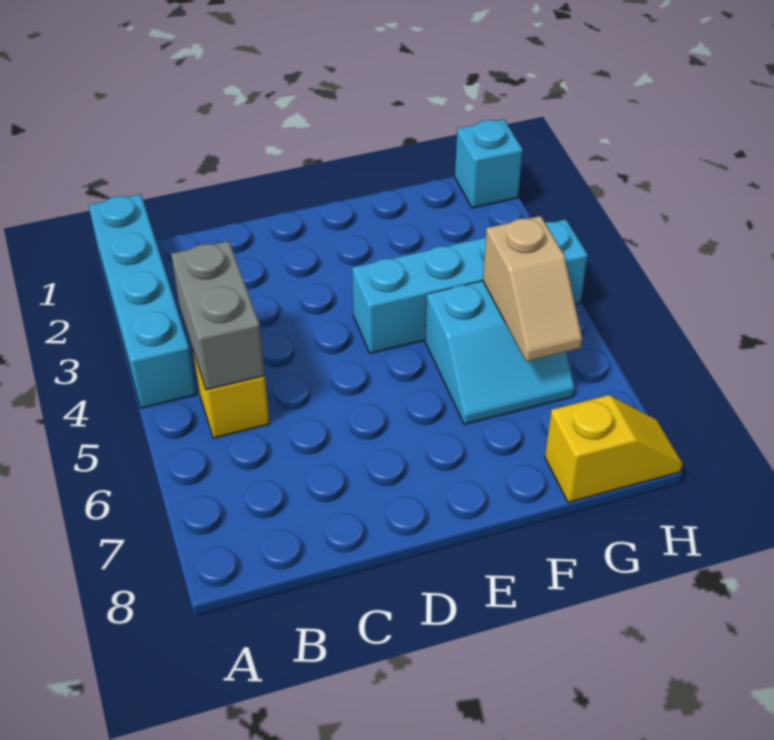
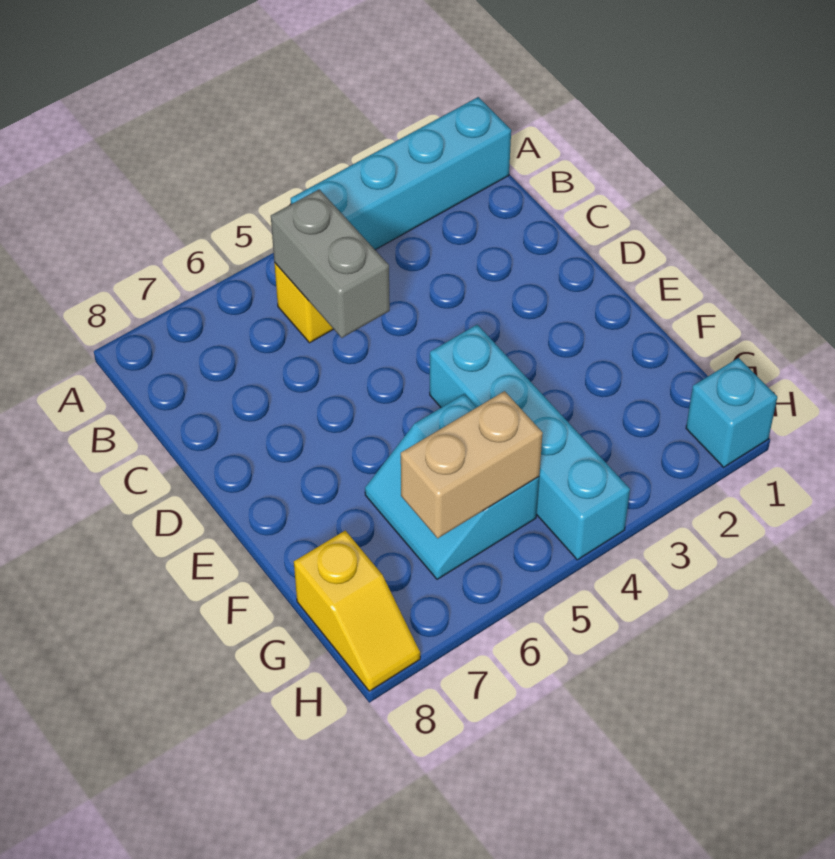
grey 1x2 brick [171,241,265,390] -> grey 1x2 brick turned to [271,189,390,338]
tan 1x2 slope [483,216,582,362] -> tan 1x2 brick [401,391,543,538]

